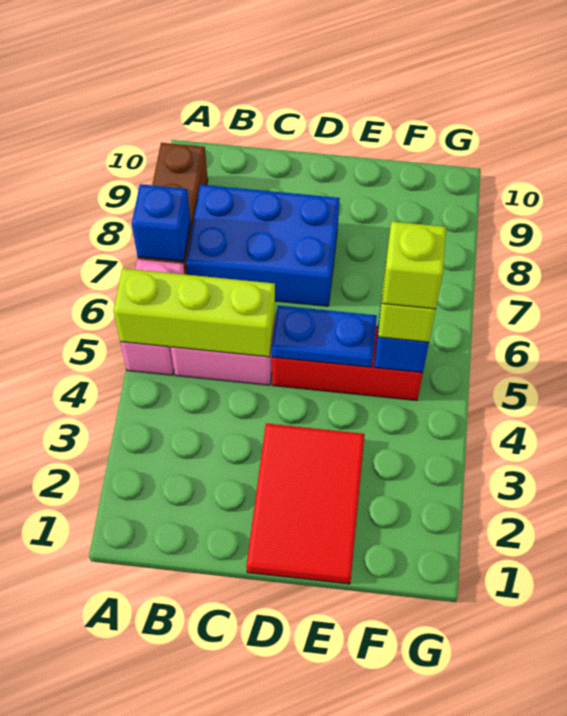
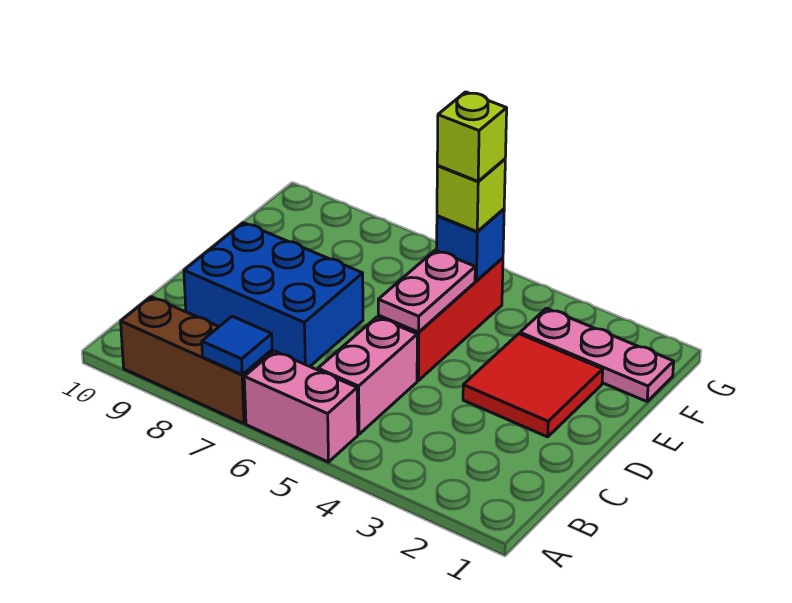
lime 1x3 brick [113,268,275,357] -> none
blue 1x1 brick [132,184,191,261] -> blue 1x1 tile [202,316,272,375]
blue 2x3 brick [186,185,340,306] -> blue 2x3 brick turned to [184,223,363,366]
red 2x3 tile [246,423,365,584] -> red 2x2 tile [463,334,603,437]
blue 1x2 plate [272,305,377,367] -> pink 1x2 plate [378,250,475,332]
none -> pink 1x3 plate [520,308,674,401]

